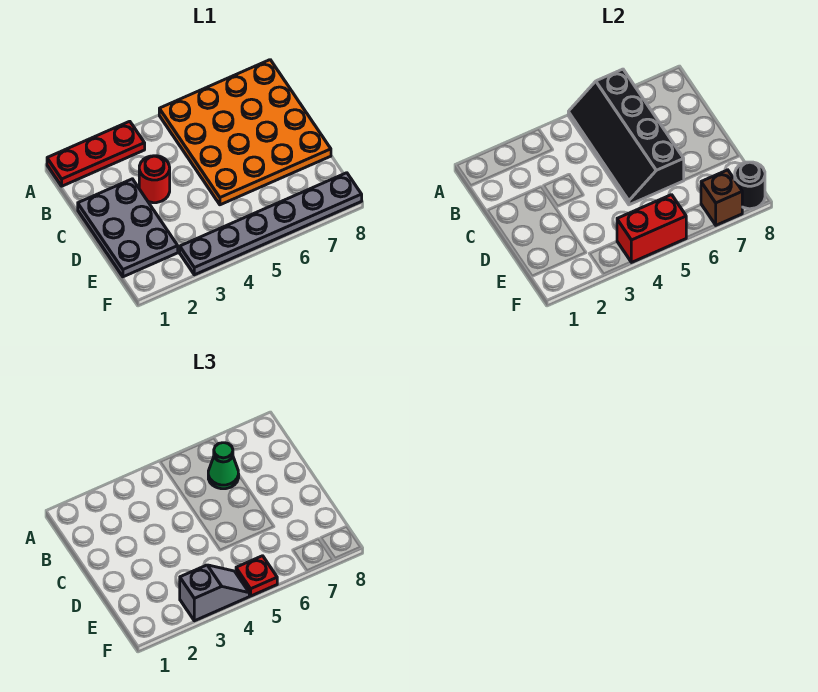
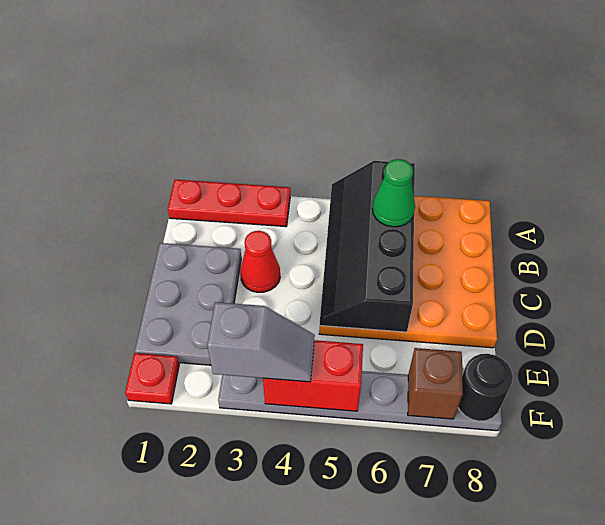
red 1x1 round brick [139,156,170,203] -> red 1x1 cone [240,231,280,293]
red 1x1 plate [236,556,277,596] -> red 1x1 plate moved to [125,353,179,404]

